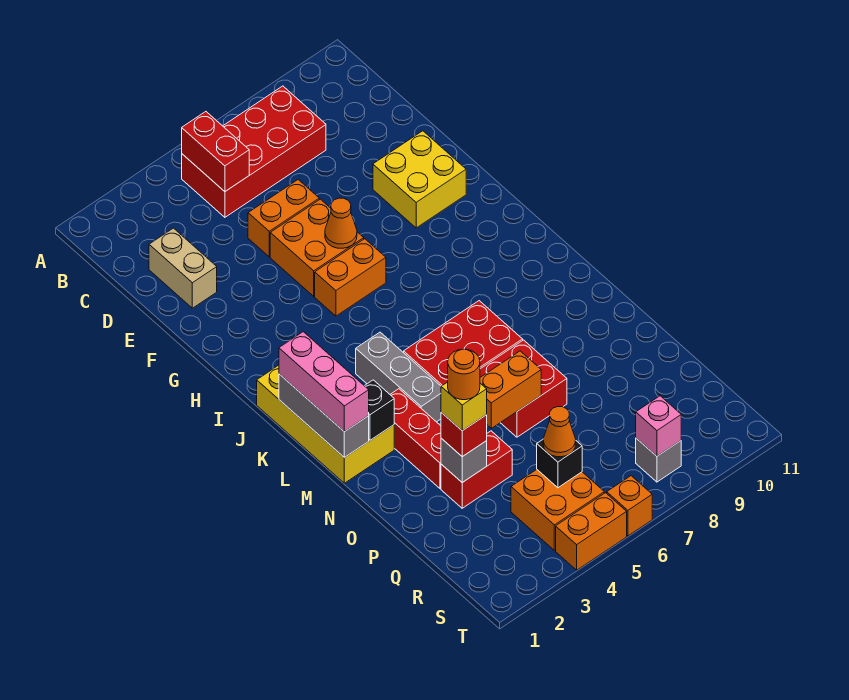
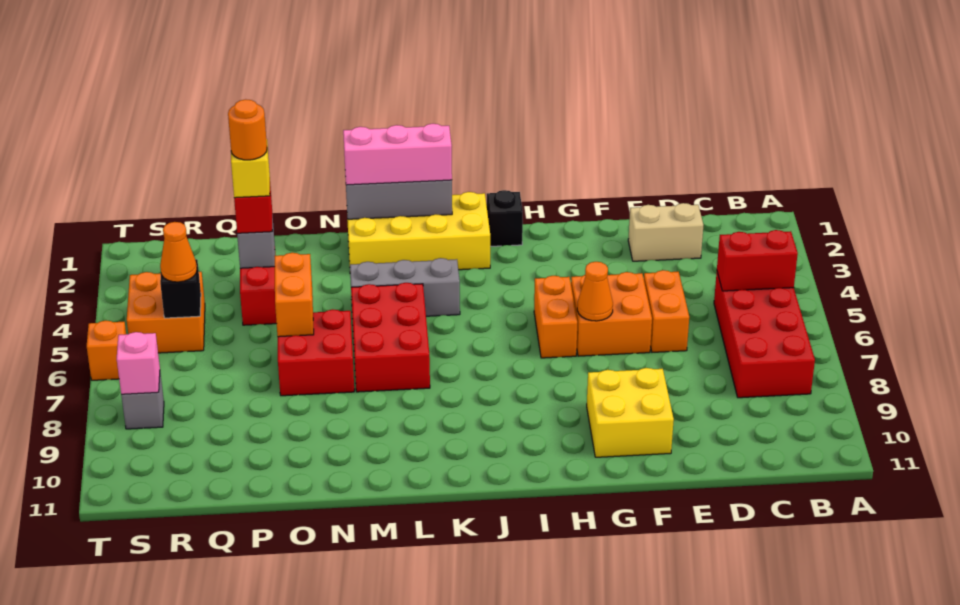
black 1x1 brick [365,380,394,440] -> black 1x1 brick moved to [487,190,523,246]
red 1x3 brick [390,389,441,489] -> none
orange 1x2 brick [556,493,627,570] -> none

